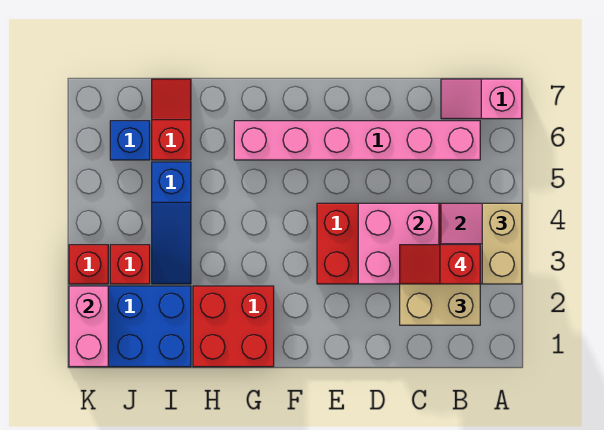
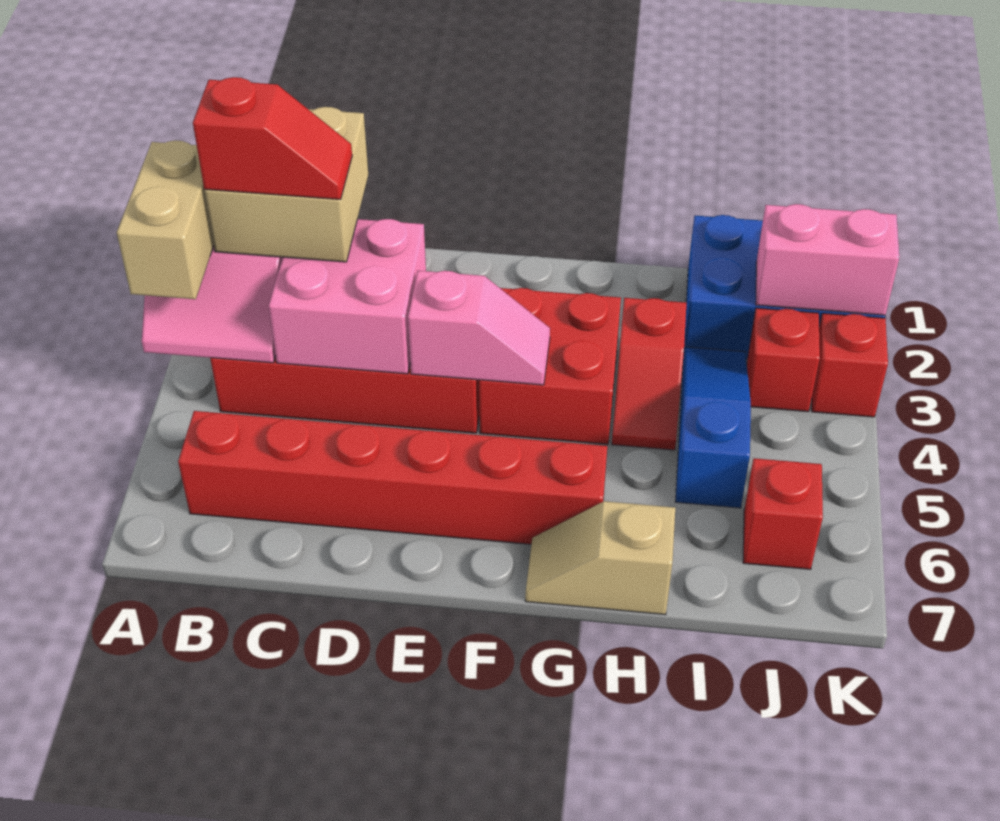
pink 1x2 slope [441,79,522,119] -> pink 1x2 slope moved to [408,271,550,385]
pink 1x6 brick [234,121,480,160] -> red 1x6 brick [178,411,607,544]
red 2x2 brick [193,286,274,367] -> red 2x2 brick moved to [479,288,621,444]
none -> tan 1x2 slope [525,501,675,615]
red 1x2 slope [152,79,191,160] -> red 1x2 slope moved to [612,298,687,450]
blue 1x1 brick [110,121,150,160] -> red 1x1 brick [743,458,823,569]
pink 1x2 brick [69,286,108,367] -> pink 1x2 brick turned to [756,204,899,315]

